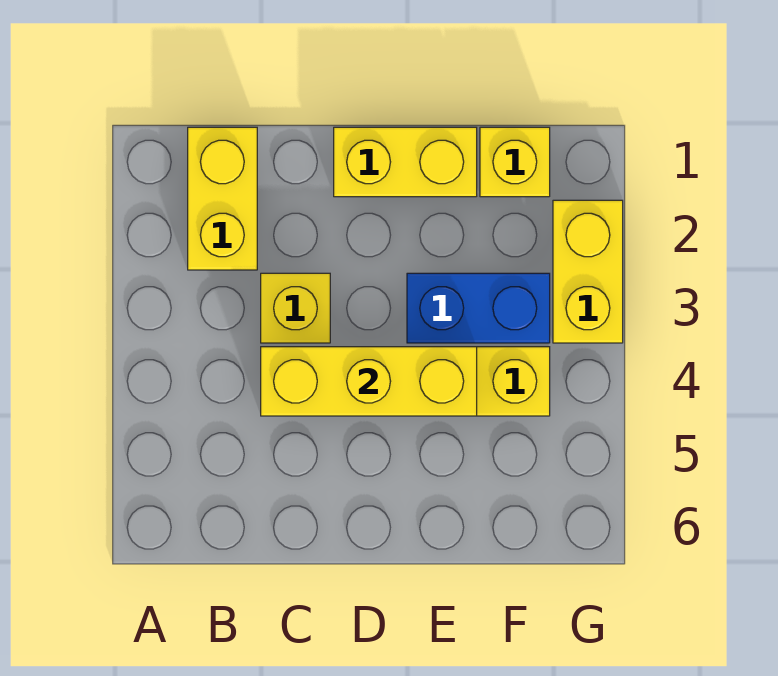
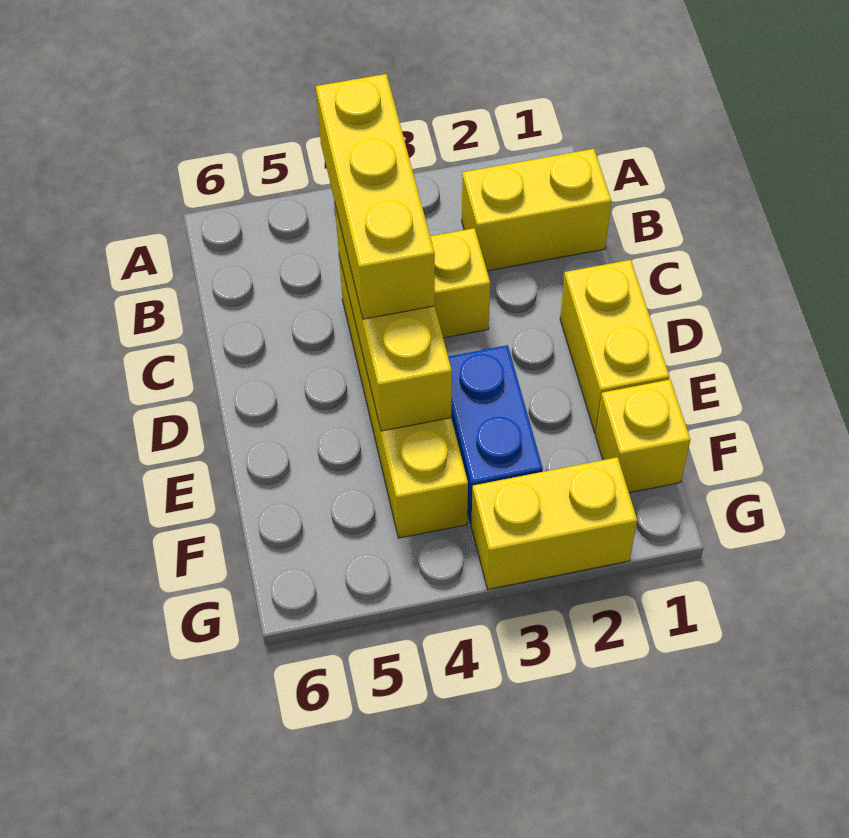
none -> yellow 1x3 brick [316,74,435,319]

